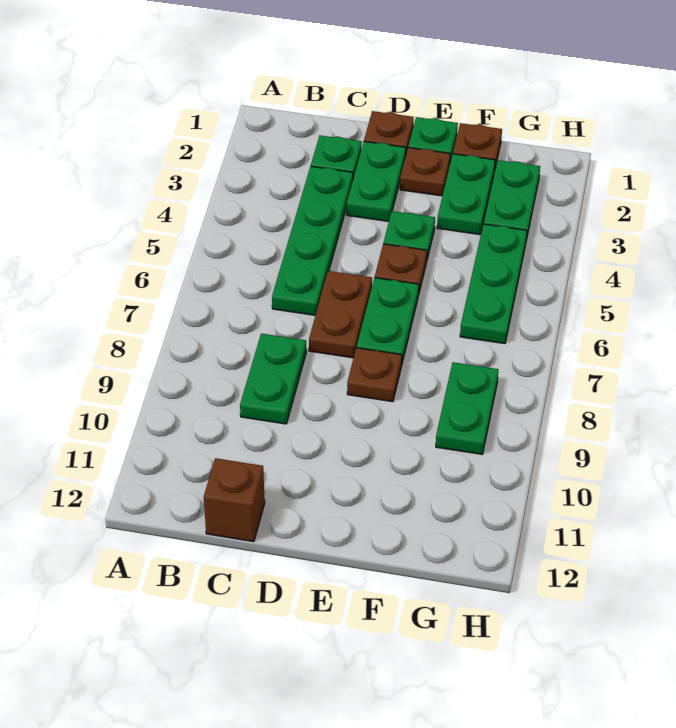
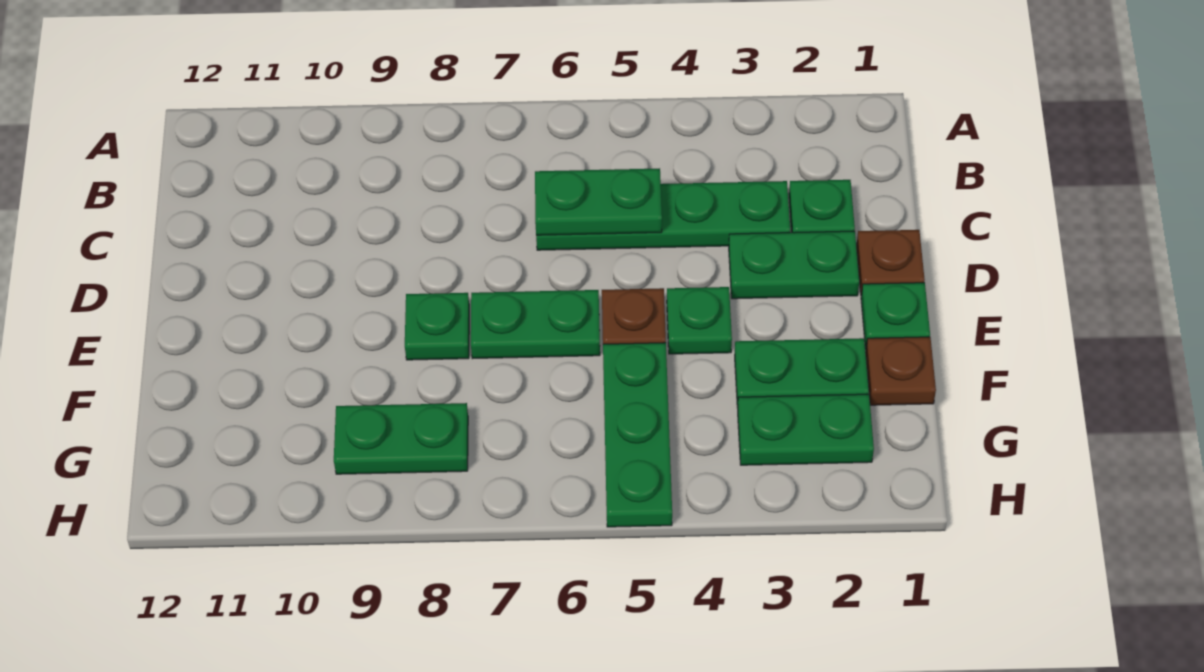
green 1x2 plate [240,334,306,424] -> green 1x2 plate moved to [535,168,662,236]
brown 1x1 brick [204,458,265,542] -> none
brown 1x2 plate [309,271,372,358] -> none
brown 1x1 plate [400,148,450,196] -> none
brown 1x1 plate [347,348,402,402] -> green 1x1 plate [405,293,469,360]
green 1x3 plate [460,224,527,344] -> green 1x3 plate turned to [603,343,672,527]

